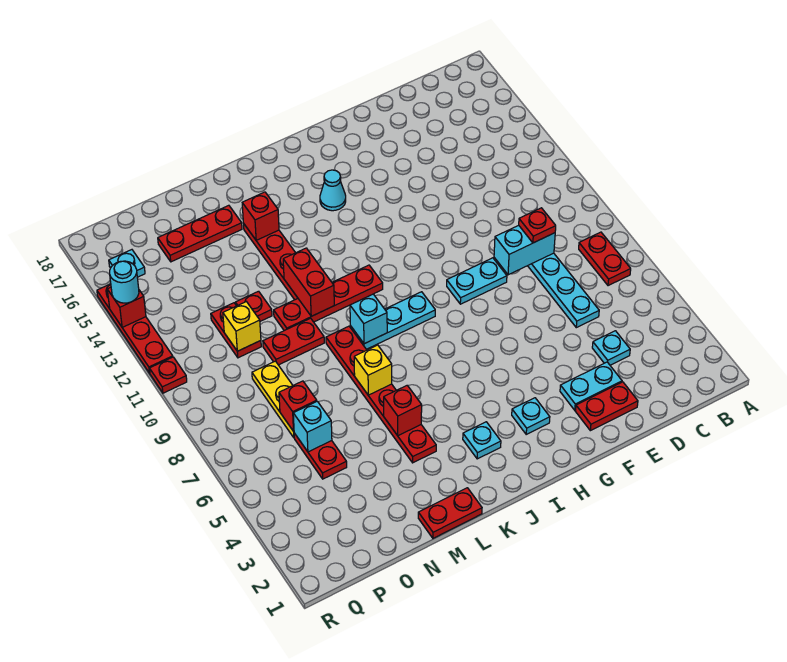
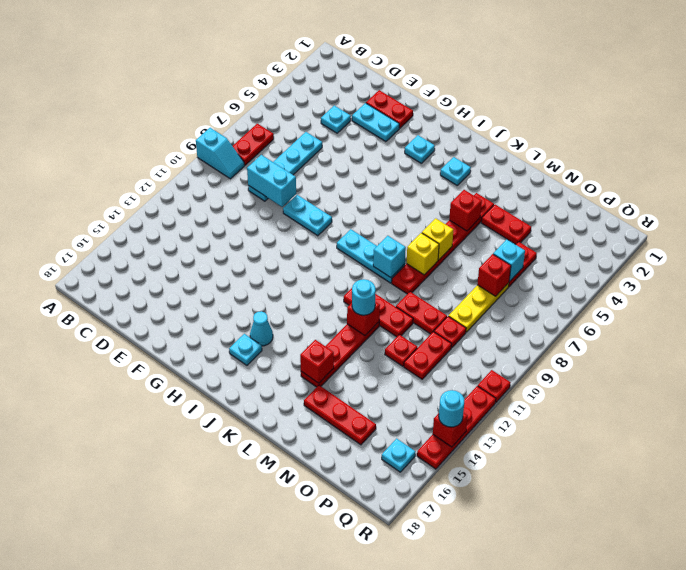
none -> cyan 1x2 slope [196,128,245,179]
red 1x1 plate [519,208,556,243] -> red 1x1 plate moved to [434,316,466,348]
none -> cyan 1x1 plate [229,334,262,365]
red 1x4 plate [274,265,383,331] -> red 1x3 plate [344,288,413,337]
red 1x2 plate [418,488,482,538] -> red 1x2 plate moved to [481,205,531,245]
red 1x2 brick [283,248,334,316] -> red 1x1 brick [347,302,380,335]
none -> cyan 1x1 round brick [352,279,376,315]
yellow 1x1 brick [223,302,261,351] -> yellow 1x1 brick moved to [407,233,439,275]

